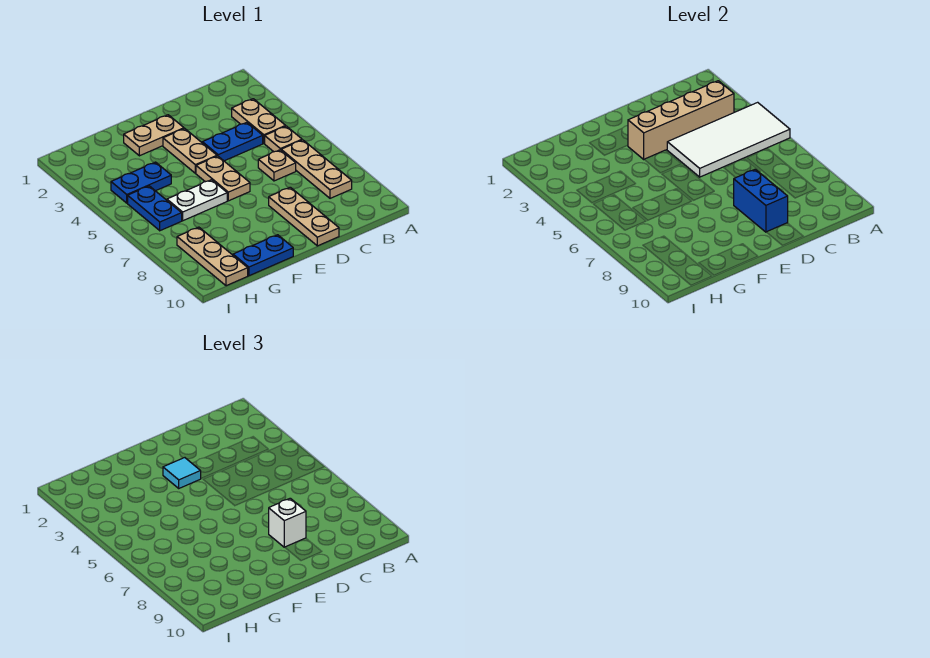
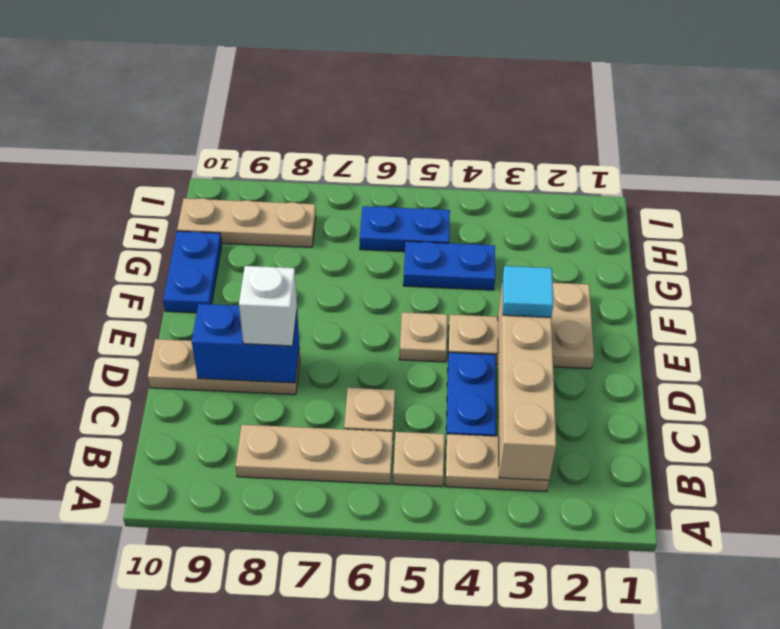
white 2x4 tile [667,102,790,177] -> none
tan 1x2 plate [196,156,250,201] -> tan 1x1 plate [399,312,447,362]
white 1x2 plate [167,180,227,221] -> none
blue 1x2 plate [111,162,171,203] -> blue 1x2 plate turned to [403,241,495,290]

